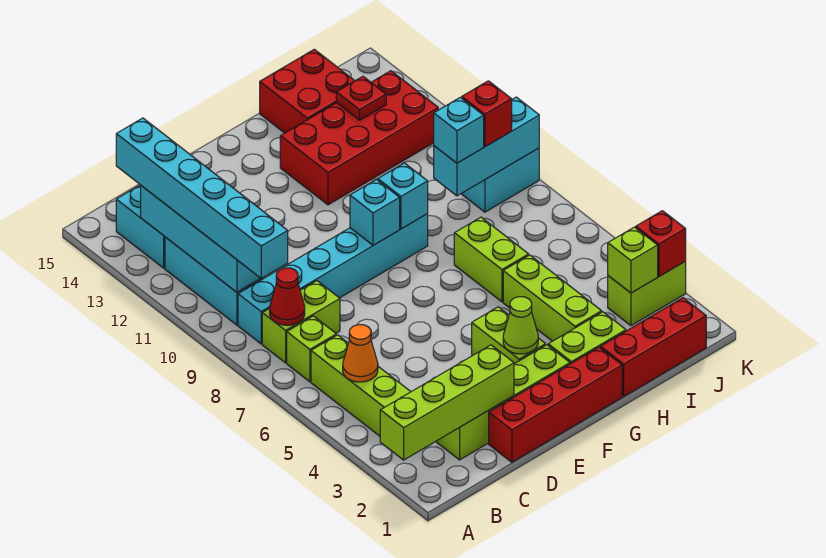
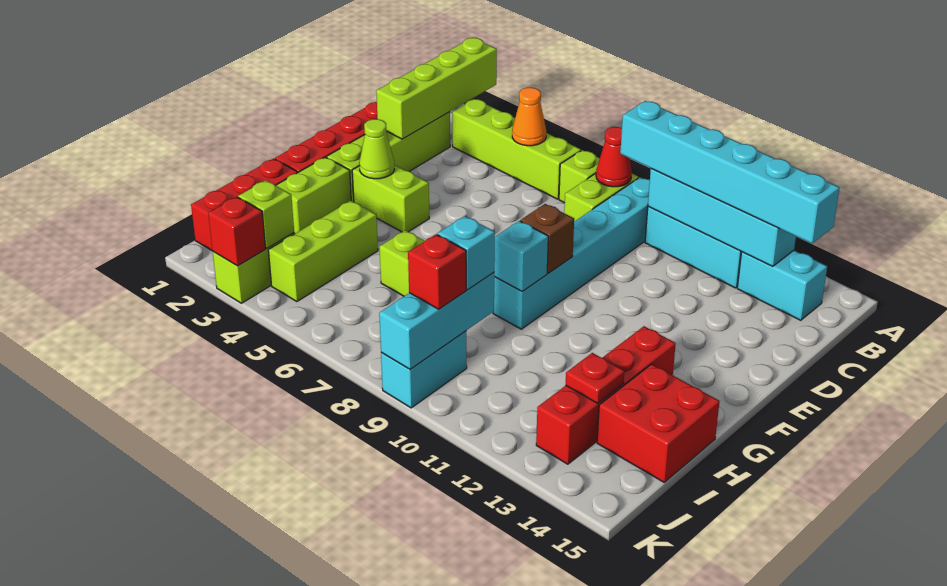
cyan 1x1 brick [350,180,400,245] -> brown 1x1 brick [520,204,574,273]
red 2x4 brick [280,71,438,205] -> red 1x4 brick [536,326,676,464]
lime 1x3 brick [503,255,602,341] -> lime 1x3 brick turned to [268,201,378,302]

